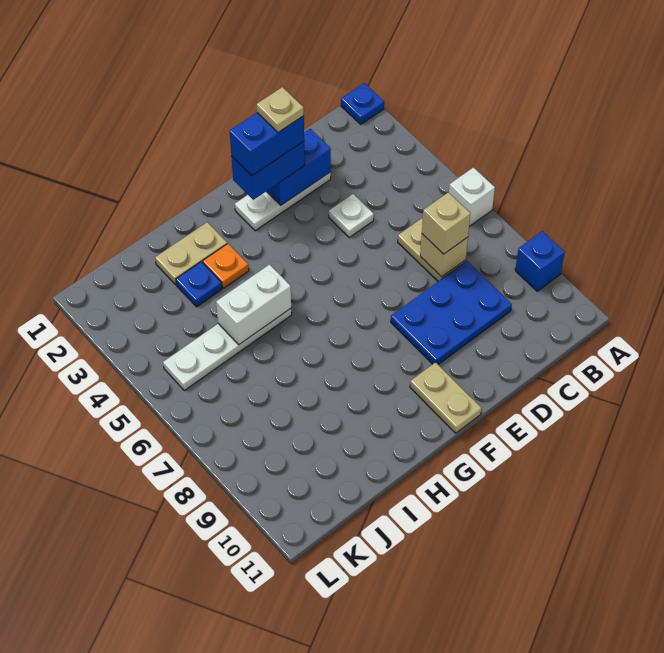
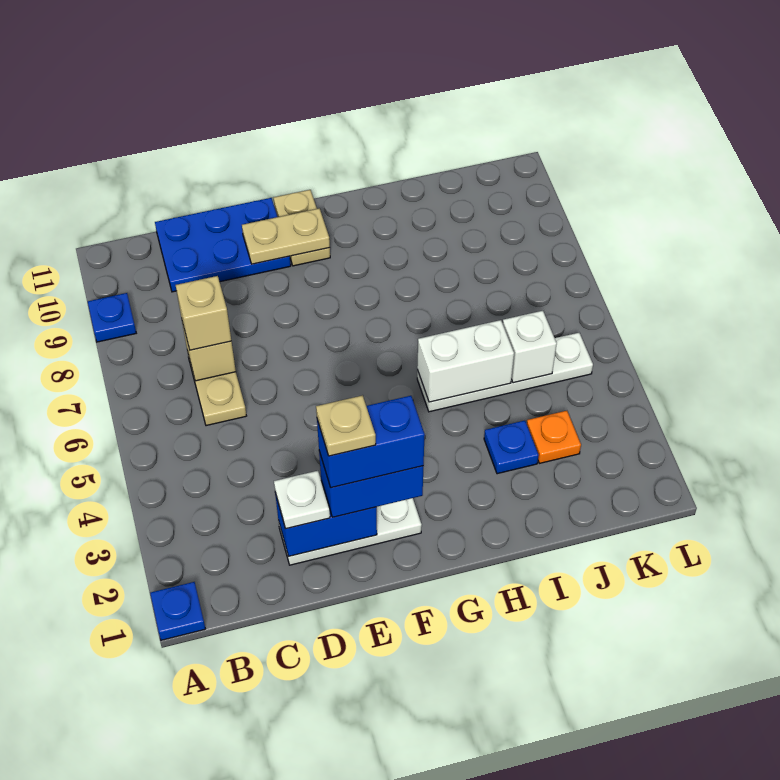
white 1x1 brick [449,167,495,226] -> white 1x1 brick moved to [503,311,557,383]
blue 1x1 brick [515,231,565,291] -> blue 1x1 plate [88,293,136,342]
blue 2x3 plate [391,261,512,364] -> blue 2x3 plate moved to [155,198,291,292]
white 1x1 plate [329,194,374,237] -> white 1x1 plate moved to [274,471,330,529]
tan 1x2 plate [155,222,227,285] -> tan 1x2 plate moved to [242,208,330,264]
orange 1x1 plate [203,244,249,288] -> orange 1x1 plate moved to [527,411,581,463]

